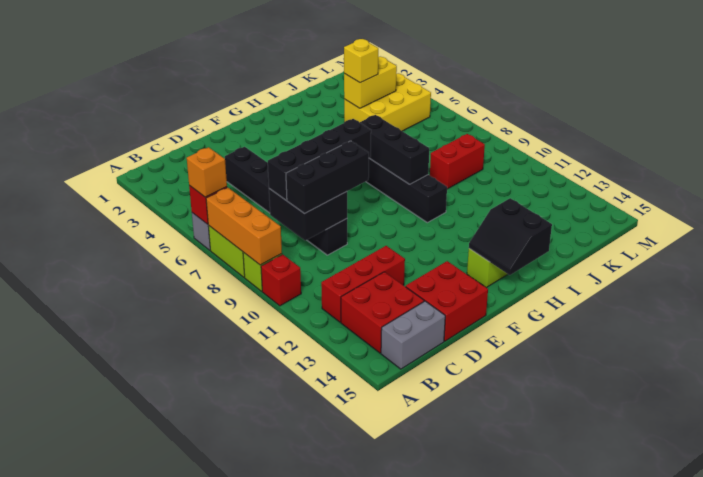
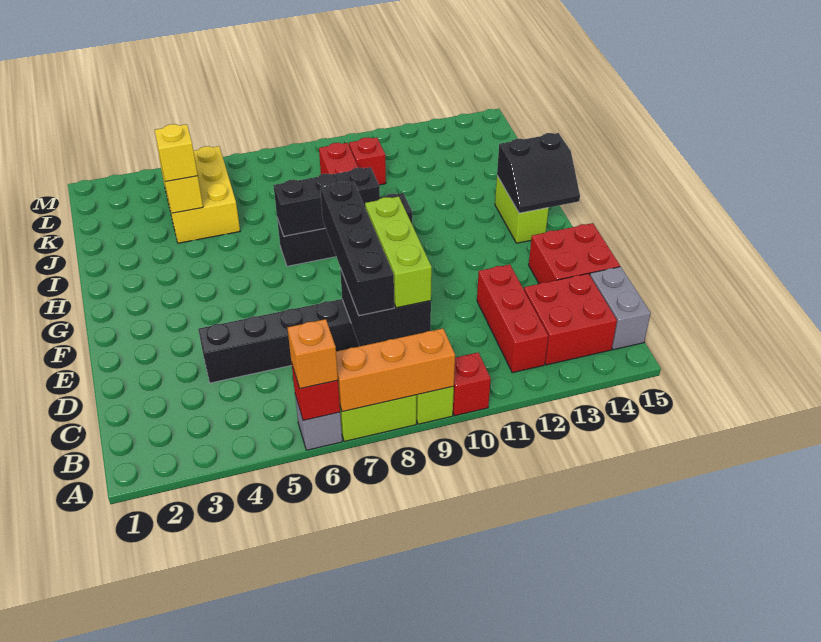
black 1x3 brick [286,141,369,214] -> lime 1x3 brick [365,196,432,308]
none -> red 1x1 brick [349,137,386,185]

